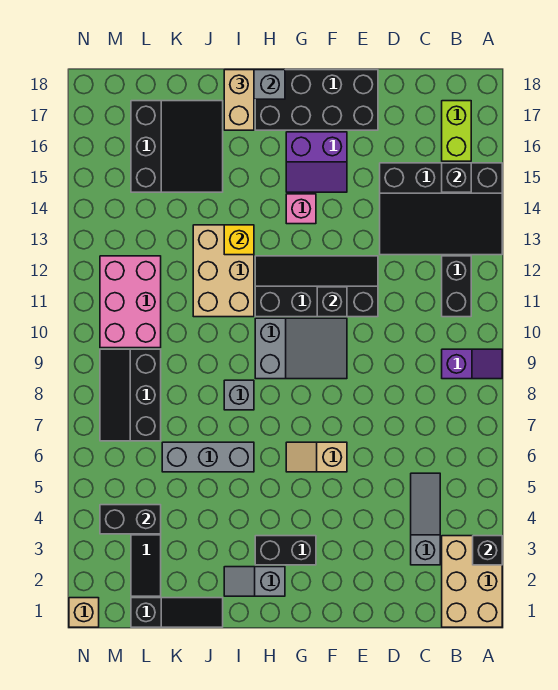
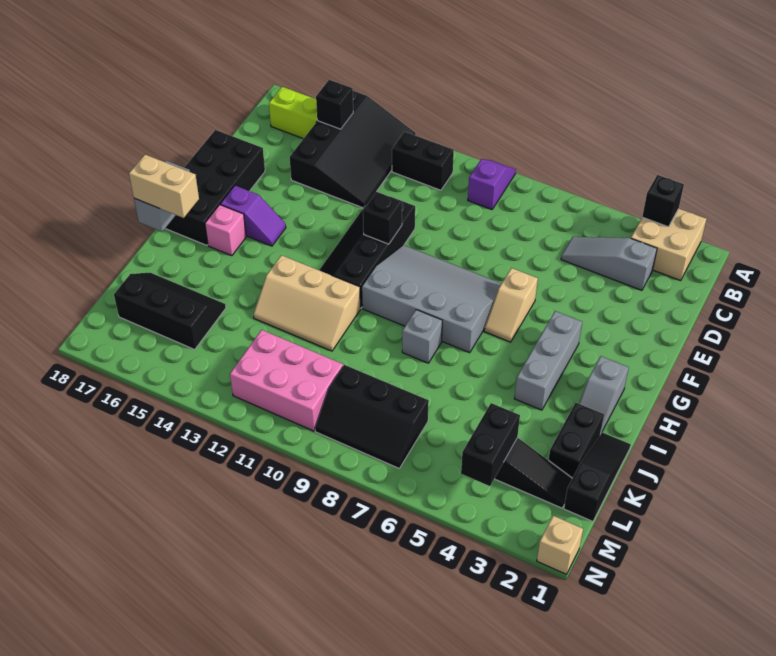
tan 2x3 brick [442,536,502,627] -> tan 2x2 brick [631,209,706,281]
grey 2x3 slope [255,318,347,379] -> grey 3x4 slope [362,245,502,353]
purple 2x2 slope [286,132,347,192] -> purple 1x2 slope [220,186,286,246]
black 1x2 brick [255,536,316,565] -> black 1x2 brick moved to [548,403,604,478]
pink 1x1 brick [286,194,316,224] -> pink 1x1 brick moved to [205,205,246,256]
grey 1x3 brick [162,442,254,472] -> grey 1x3 brick moved to [515,311,582,410]
tan 2x3 brick [193,225,254,317] -> tan 2x3 slope [253,255,360,351]
yellow 1x1 brick [224,225,254,255] -> none
black 3x3 slope [131,101,223,192] -> black 2x3 slope [114,273,226,349]

